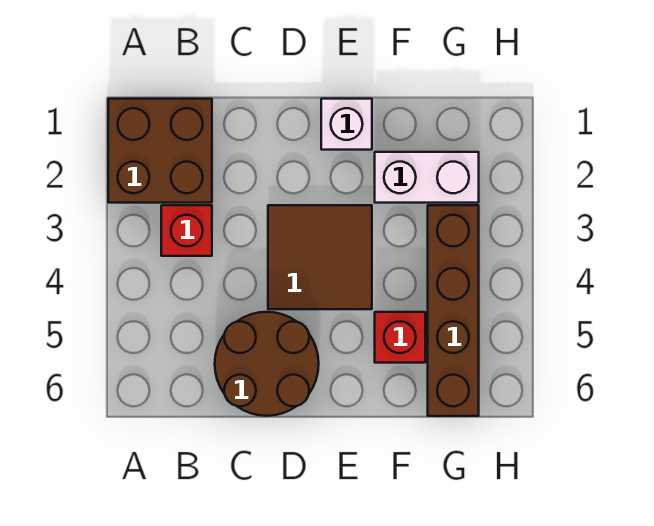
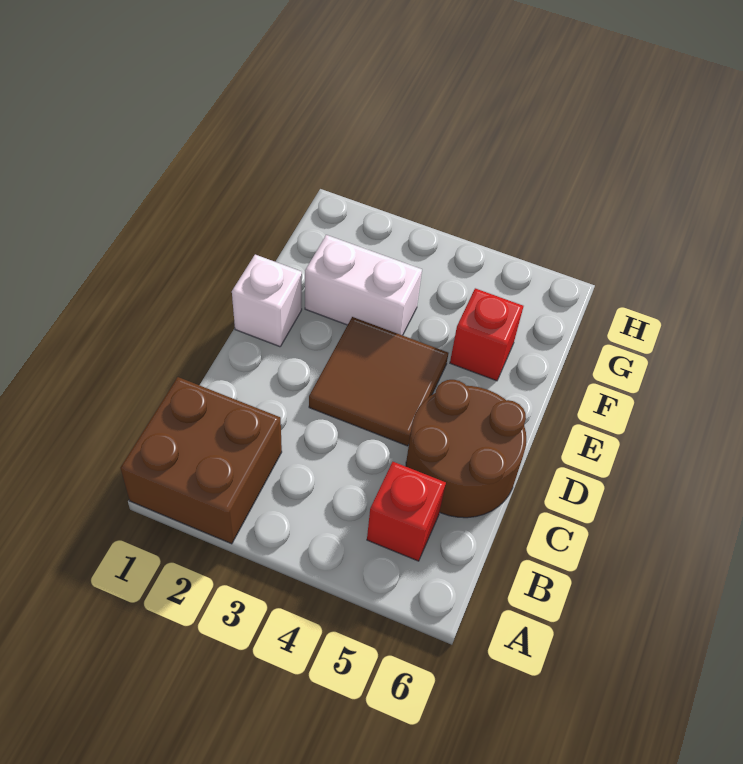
red 1x1 brick [161,205,212,256] -> red 1x1 brick moved to [367,462,446,561]
white 1x2 brick [375,152,479,203] -> white 1x2 brick turned to [305,235,422,335]
brown 1x4 brick [428,205,479,416] -> none

